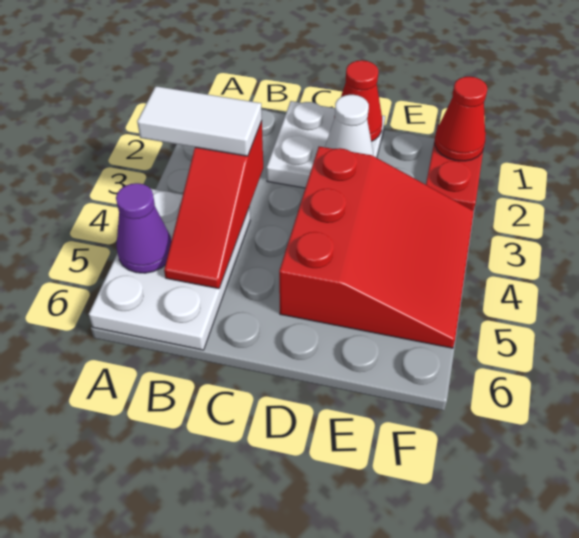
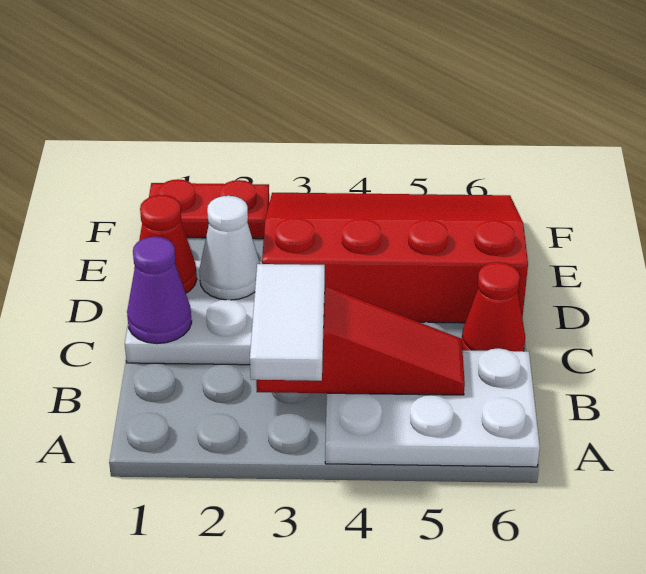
purple 1x1 cone [116,183,171,273] -> purple 1x1 cone moved to [127,237,192,344]
red 3x3 slope [279,147,474,348] -> red 3x4 slope [262,193,528,323]
red 1x1 cone [435,77,487,161] -> red 1x1 cone moved to [462,262,525,351]

